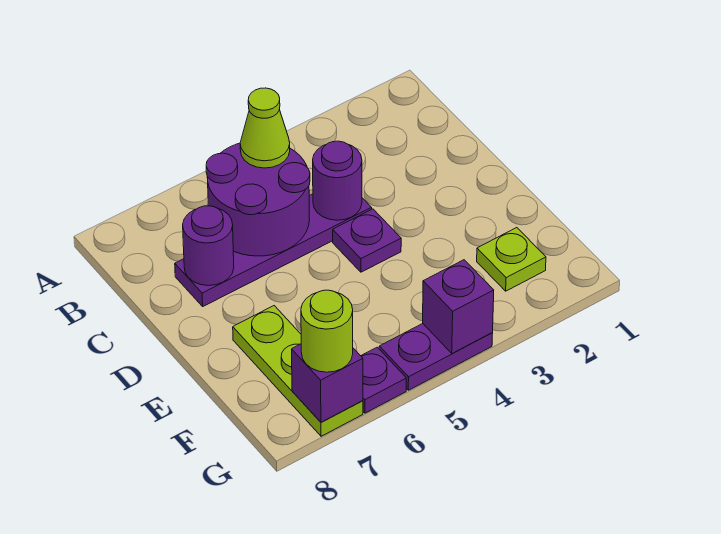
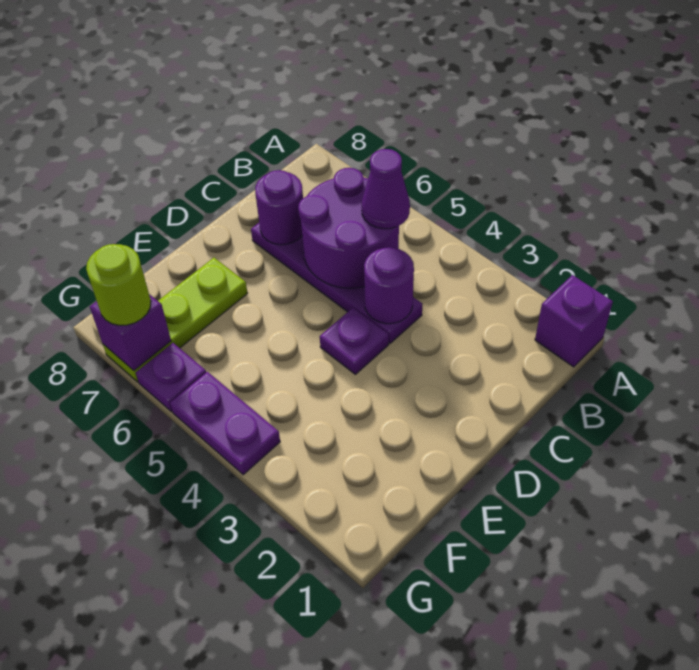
lime 1x1 cone [240,88,290,168] -> purple 1x1 cone [362,149,410,229]
lime 1x1 plate [477,228,546,291] -> none
purple 1x1 brick [423,260,494,354] -> purple 1x1 brick moved to [535,275,613,367]

